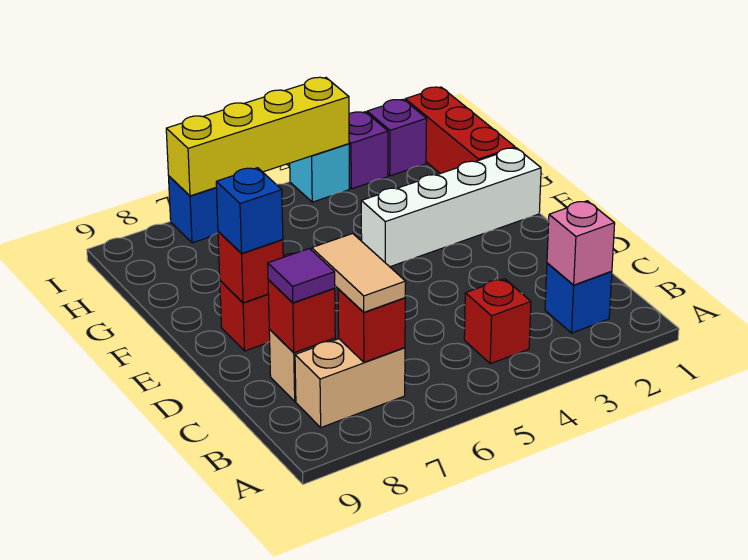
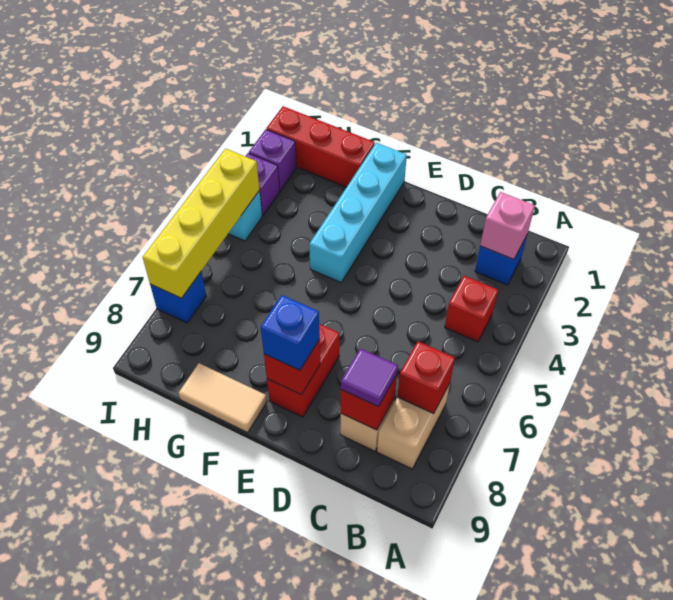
tan 1x2 tile [312,234,406,312] -> tan 1x2 tile moved to [179,363,267,432]
white 1x4 brick [361,148,541,267] -> cyan 1x4 brick [309,143,407,282]

